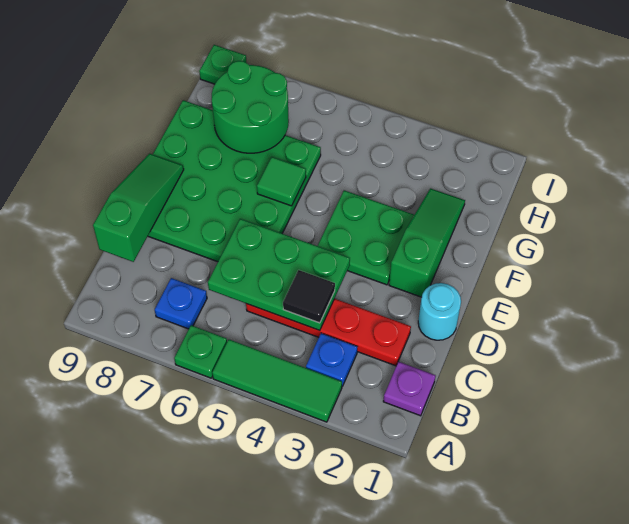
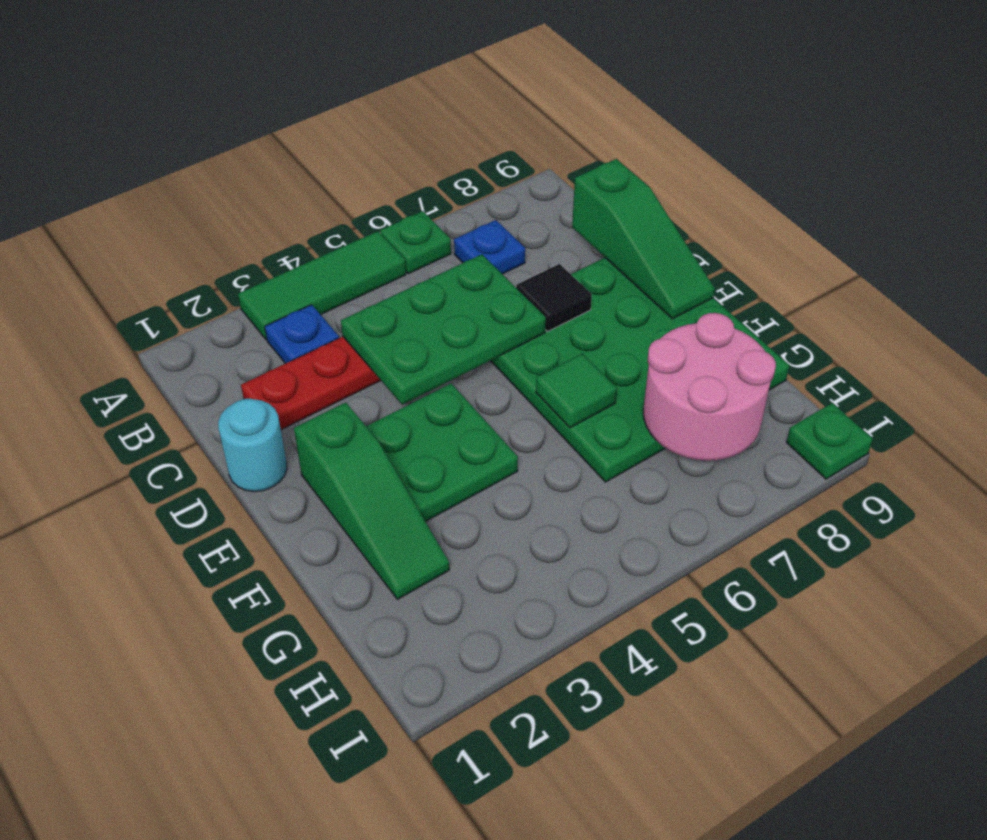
purple 1x1 plate [383,362,436,416] -> none
black 1x1 tile [283,270,335,323] -> black 1x1 tile moved to [516,264,592,332]
green 2x2 round brick [212,61,289,153] -> pink 2x2 round brick [643,313,776,461]

